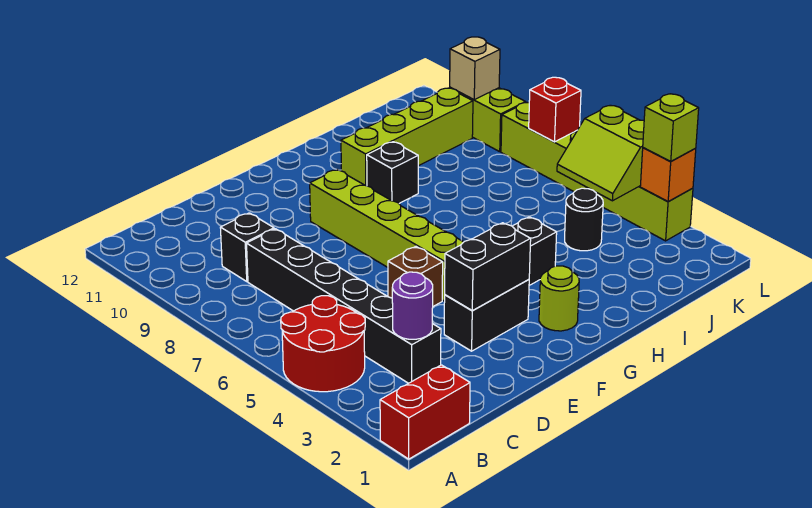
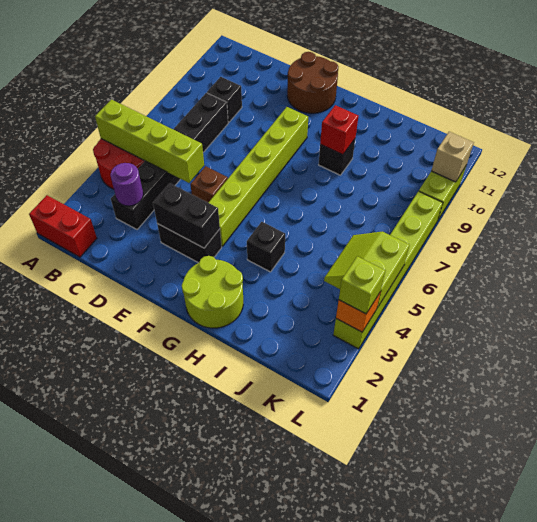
none -> brown 2x2 round brick [287,52,338,113]
lime 1x1 round brick [539,266,579,331] -> lime 2x2 round brick [182,256,243,328]
lime 1x4 brick [341,88,473,186] -> lime 1x4 brick moved to [95,100,204,183]
black 1x1 round brick [565,188,603,251] -> none
red 1x1 brick [529,77,581,142] -> red 1x1 brick moved to [320,105,358,155]

